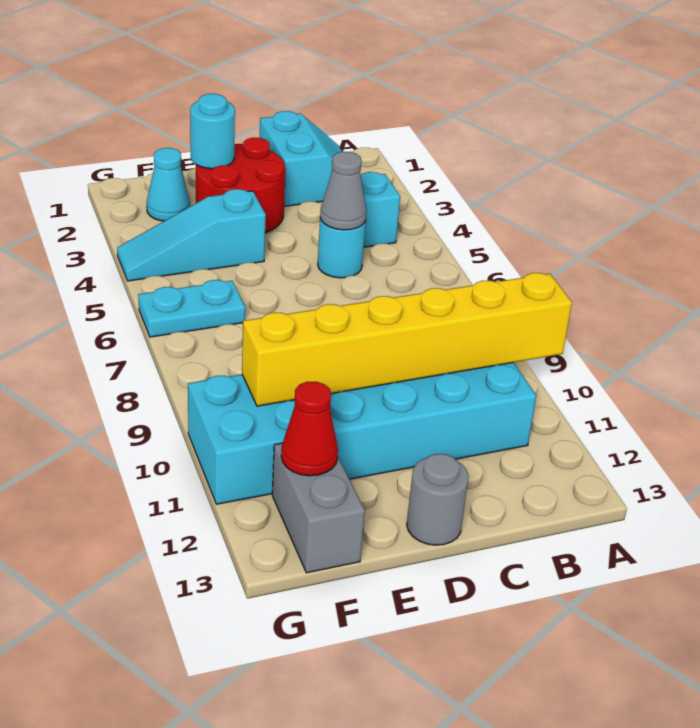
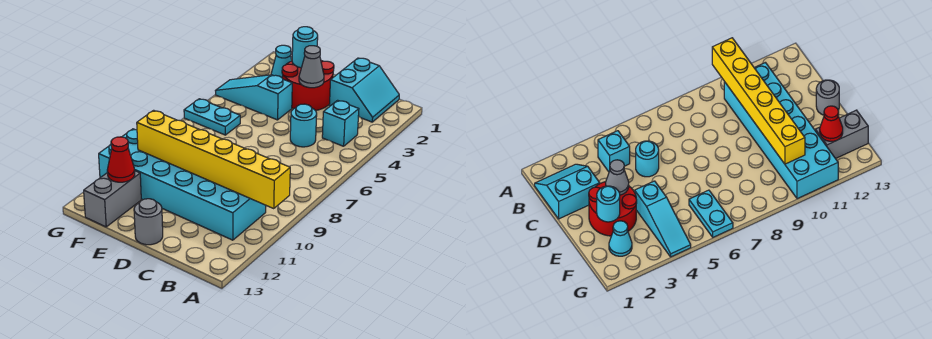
grey 1x1 cone [320,152,366,230] -> grey 1x1 cone moved to [299,46,324,88]

